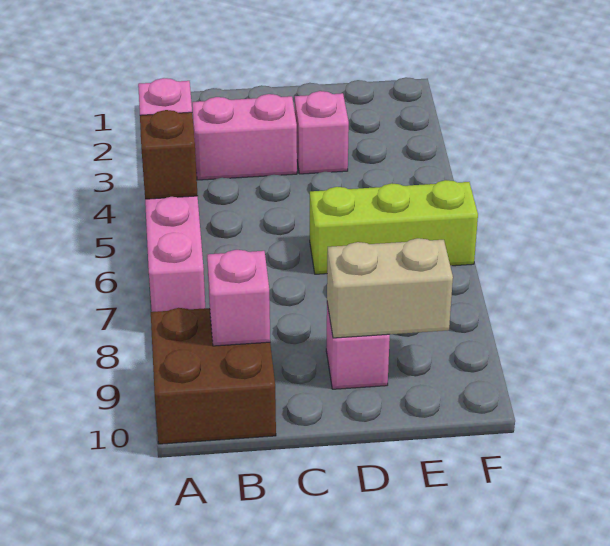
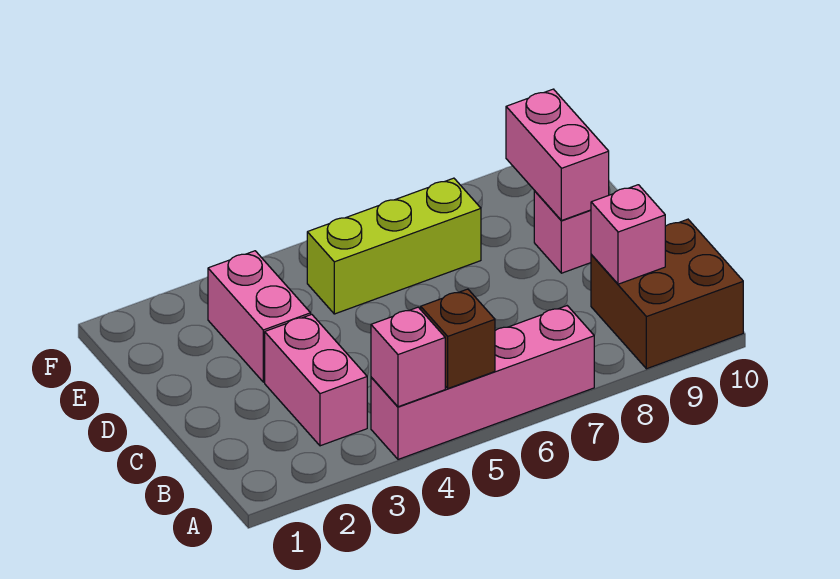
pink 1x1 brick [295,91,349,174] -> pink 1x2 brick [208,251,311,382]
lime 1x3 brick [310,180,478,274] -> lime 1x3 brick turned to [307,178,481,314]
tan 1x2 brick [327,238,453,338] -> pink 1x2 brick [506,89,609,221]

